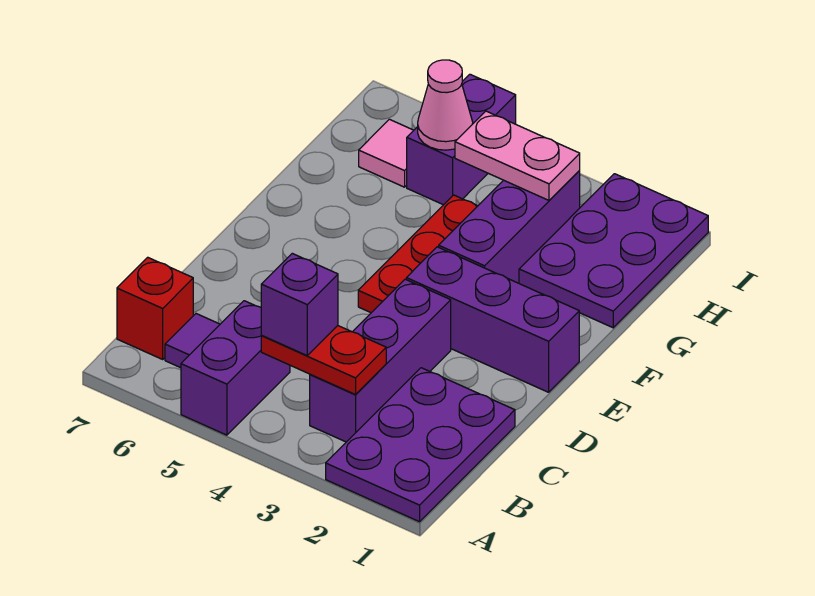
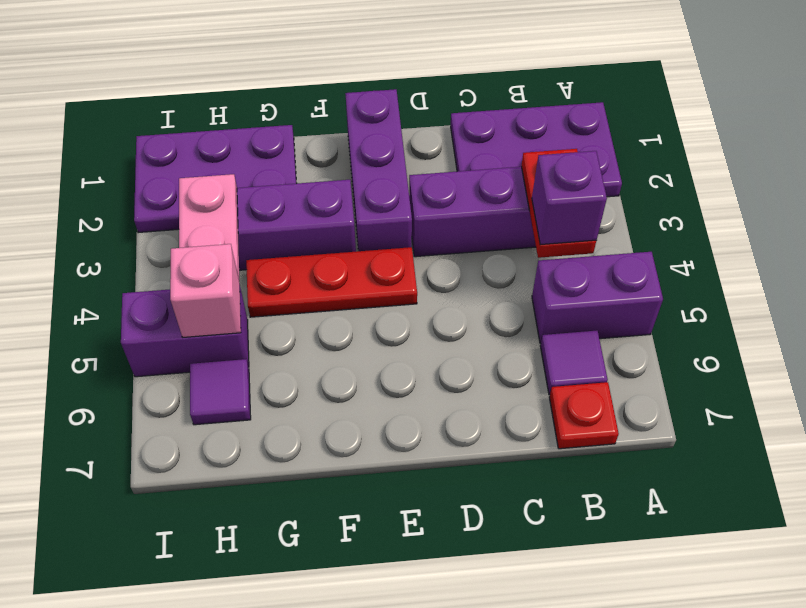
red 1x1 brick [117,257,193,359] -> red 1x1 plate [549,382,619,449]
pink 1x1 cone [418,60,473,150] -> pink 1x1 brick [170,244,241,337]
pink 1x1 tile [359,119,414,187] -> purple 1x1 tile [190,359,251,425]

